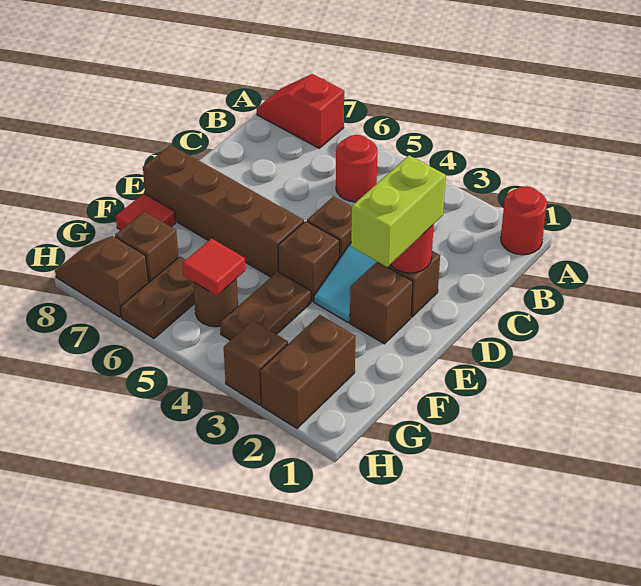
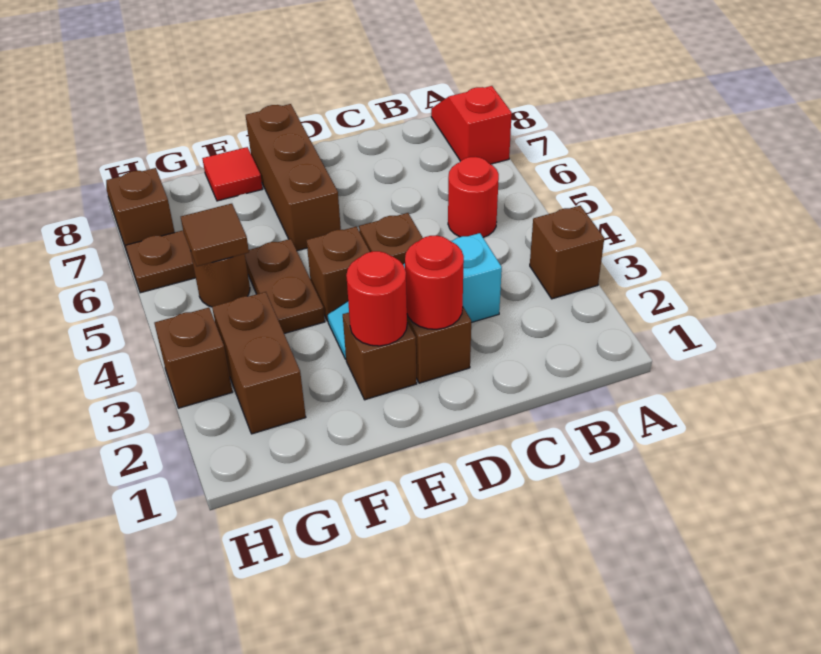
red 1x1 round brick [501,186,547,255] -> red 1x1 round brick moved to [346,251,407,346]
lime 1x2 brick [351,155,446,267] -> none
brown 1x4 brick [143,145,304,277] -> brown 1x3 brick [246,104,341,251]
brown 1x2 plate [220,271,311,340] -> brown 1x2 plate turned to [245,239,325,334]
brown 1x2 brick [261,315,356,428] -> brown 1x2 brick turned to [212,292,306,434]
red 1x1 tile [182,239,246,296] -> brown 1x1 tile [181,204,249,266]
brown 1x1 brick [115,211,178,283] -> brown 1x1 brick moved to [530,206,604,299]

